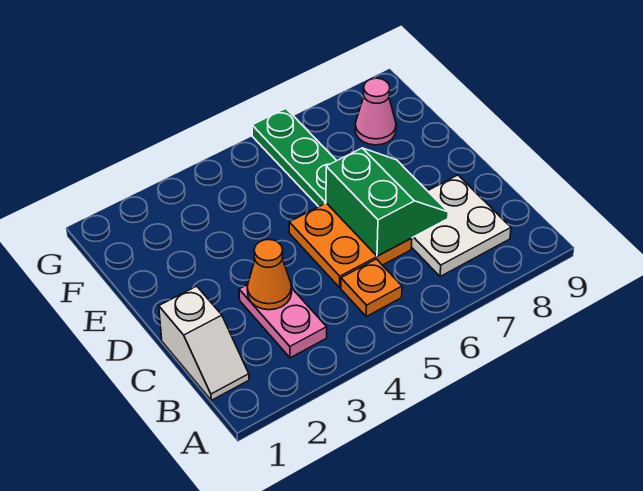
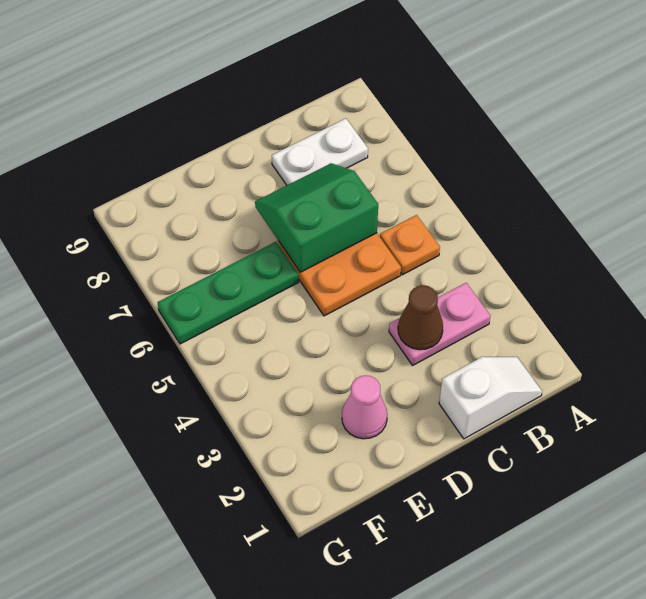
white 2x2 plate [412,175,511,277] -> white 1x2 plate [272,118,368,185]
orange 1x1 cone [247,240,292,310] -> brown 1x1 cone [398,285,443,350]
pink 1x1 cone [355,78,396,145] -> pink 1x1 cone moved to [342,375,387,439]

